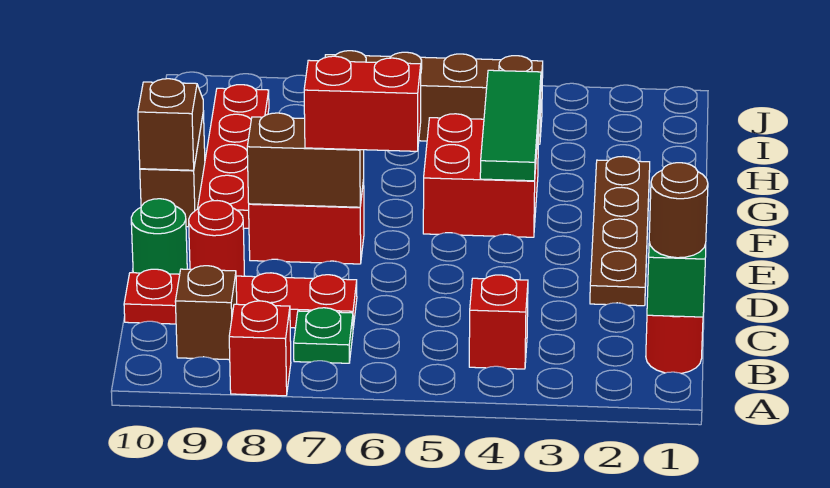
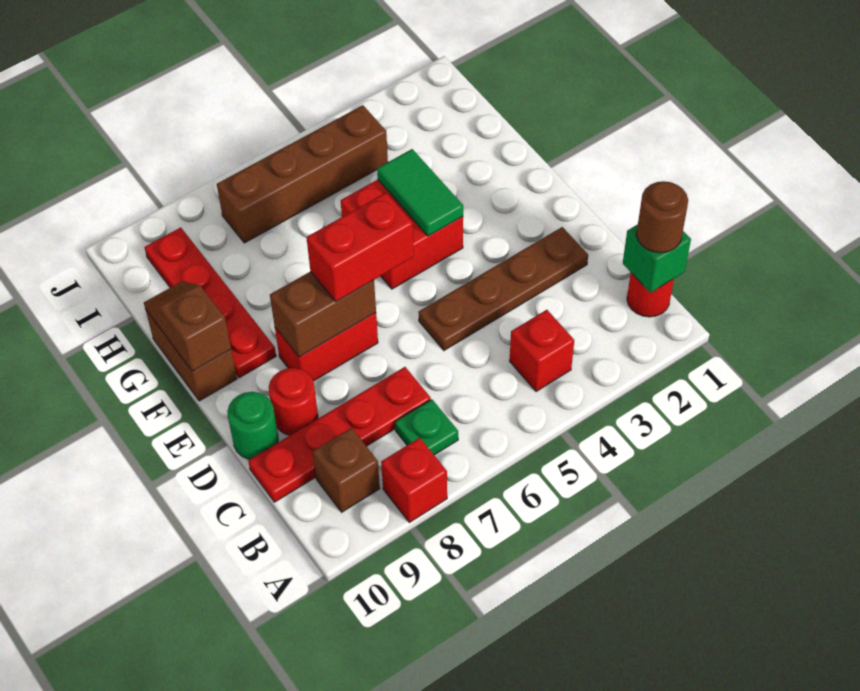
brown 1x4 plate [590,157,650,306] -> brown 1x4 plate turned to [418,227,588,350]
green 1x3 tile [480,70,541,181] -> green 1x2 tile [377,149,463,236]

